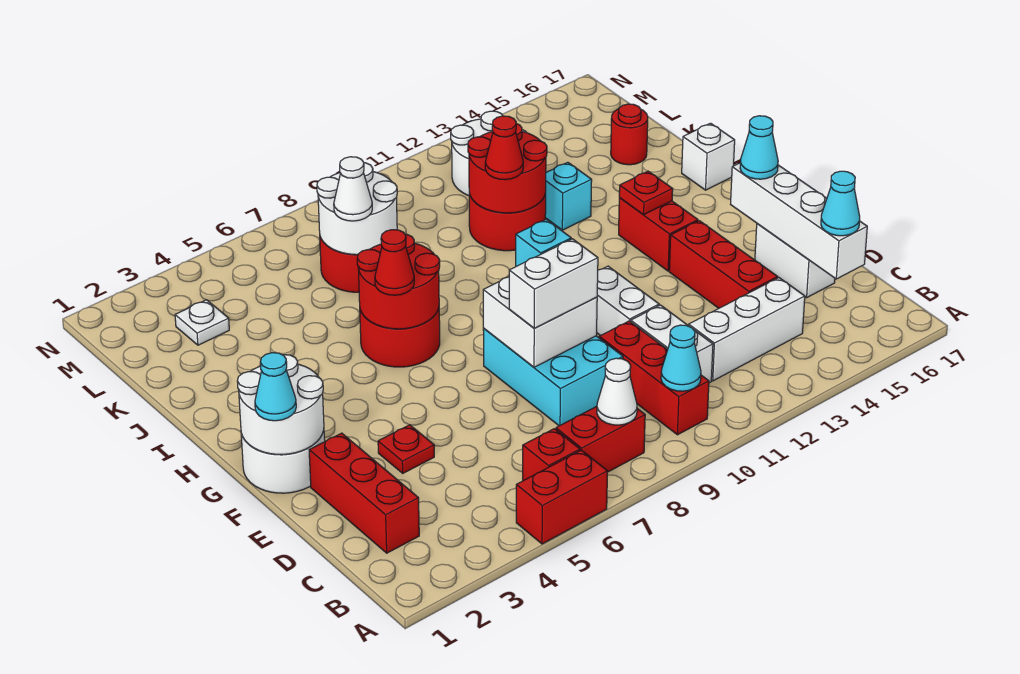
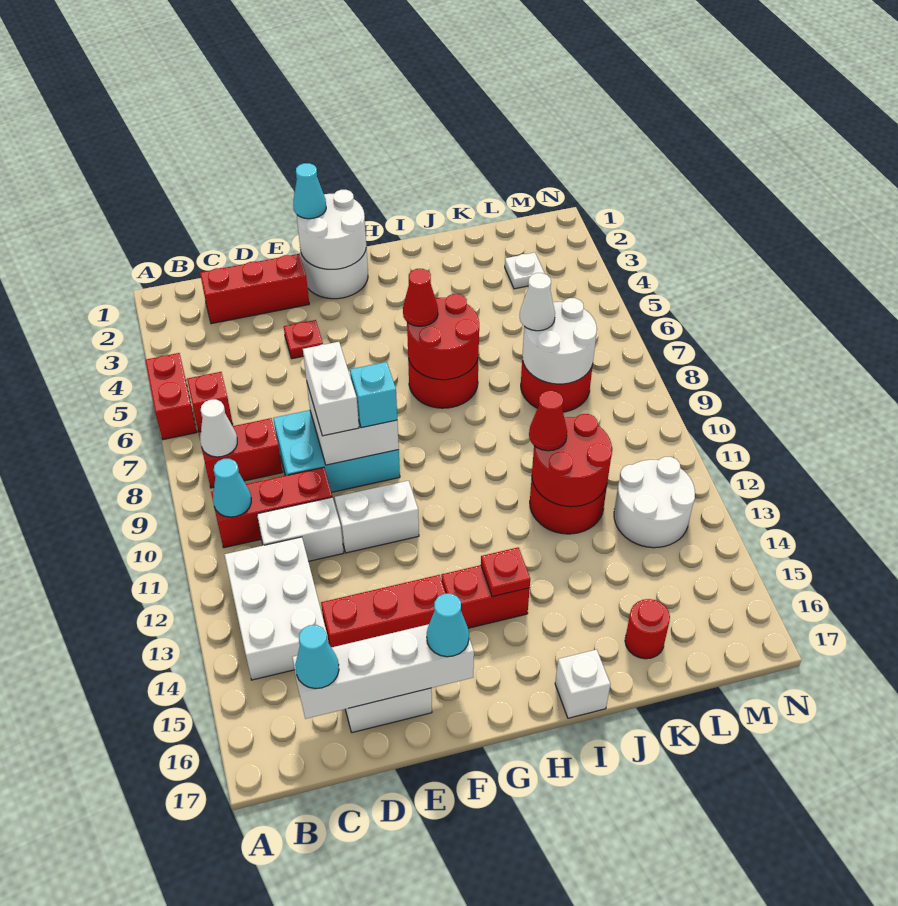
red 1x2 brick [556,406,645,472] -> red 1x2 brick turned to [199,418,282,488]
white 1x3 brick [689,278,805,381] -> white 2x3 brick [224,537,328,680]
cyan 1x1 brick [545,162,592,230] -> none

